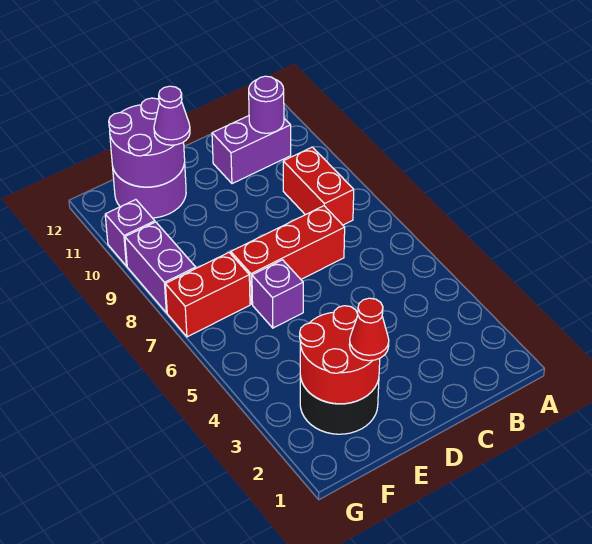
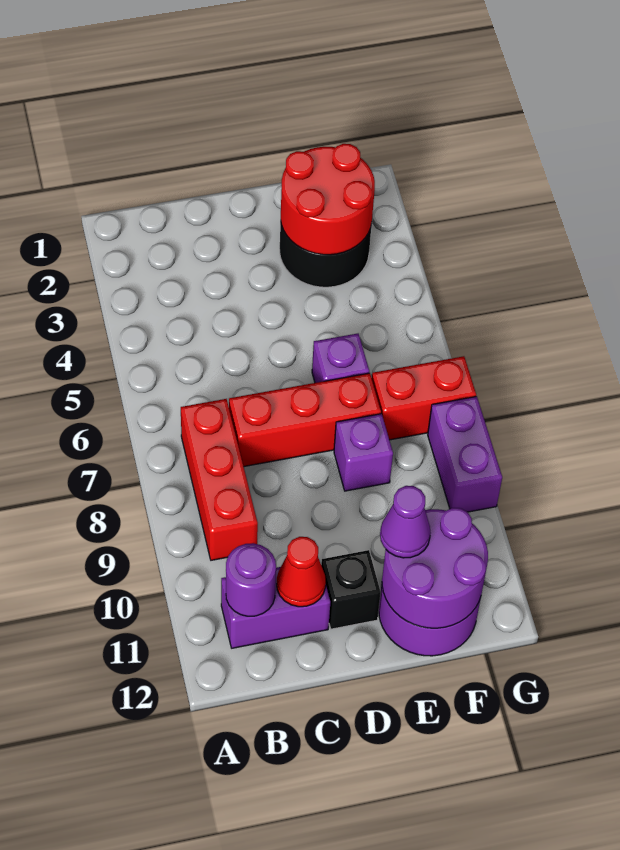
red 1x2 brick [283,147,354,225] -> red 1x3 brick [181,399,258,560]
none -> black 1x1 brick [321,550,381,629]
red 1x1 cone [349,298,389,361] -> red 1x1 cone moved to [277,537,326,607]
purple 1x1 brick [105,200,155,266] -> purple 1x1 brick moved to [334,414,393,491]

